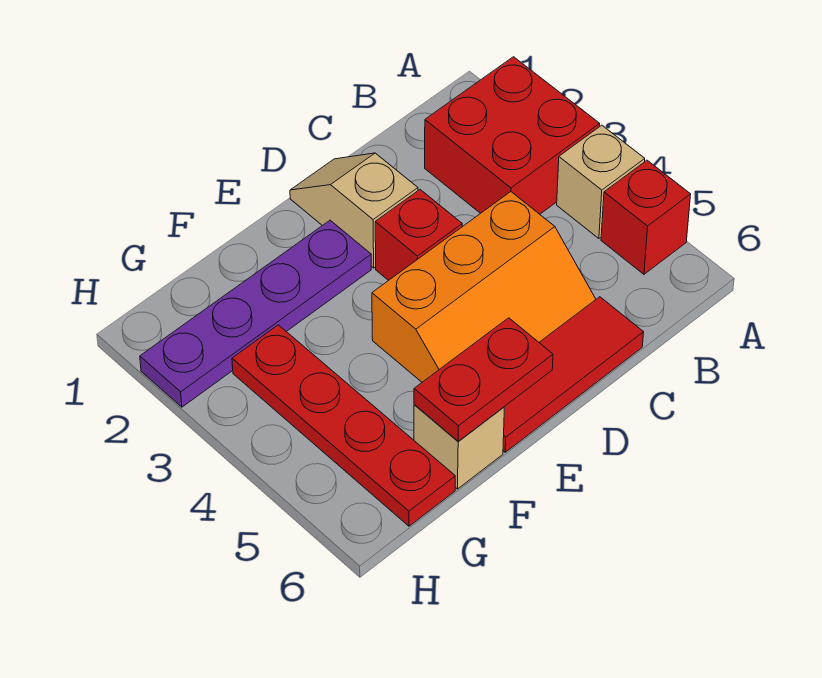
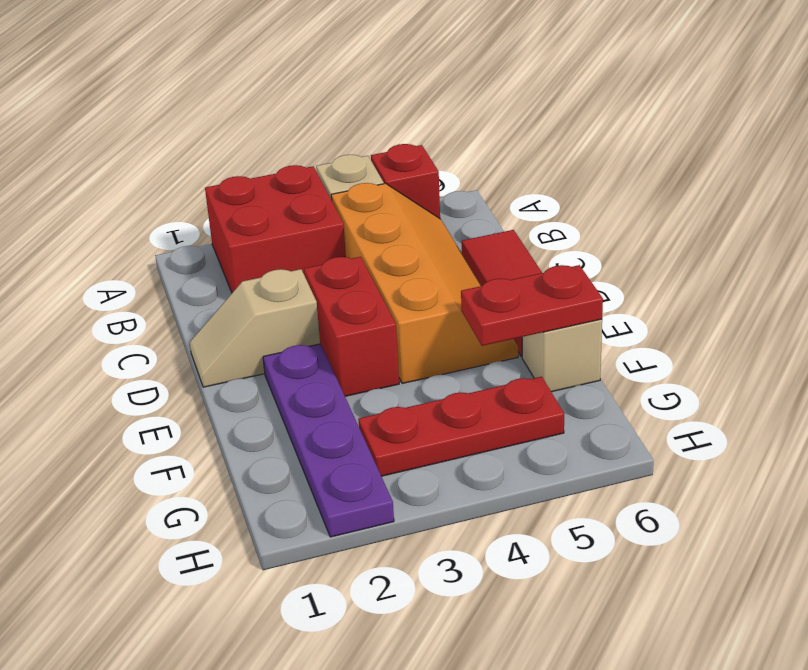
orange 2x3 slope [372,192,596,382] -> orange 2x4 slope [331,183,518,384]
red 1x1 brick [375,190,462,280] -> red 1x2 brick [304,257,399,396]
red 1x2 plate [414,318,553,441] -> red 1x2 plate turned to [461,265,603,346]
red 1x4 plate [232,325,455,526] -> red 1x3 plate [358,377,564,476]

